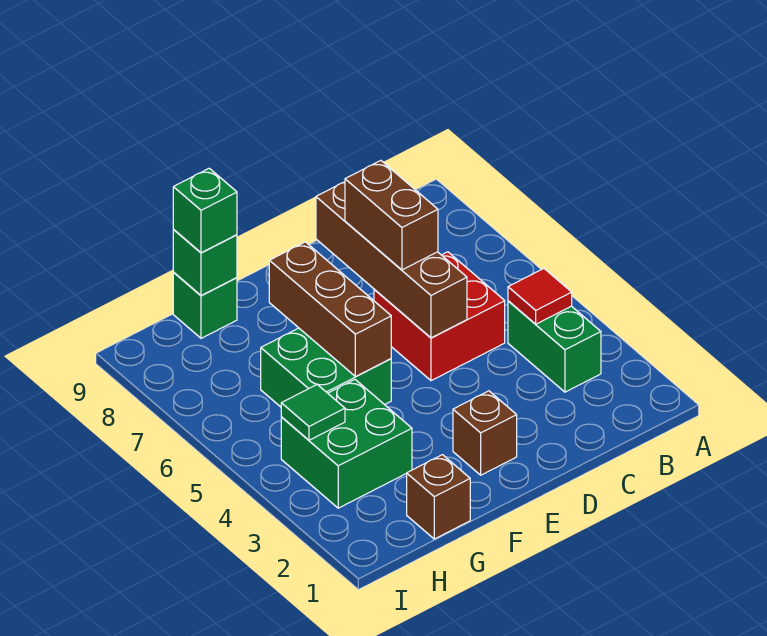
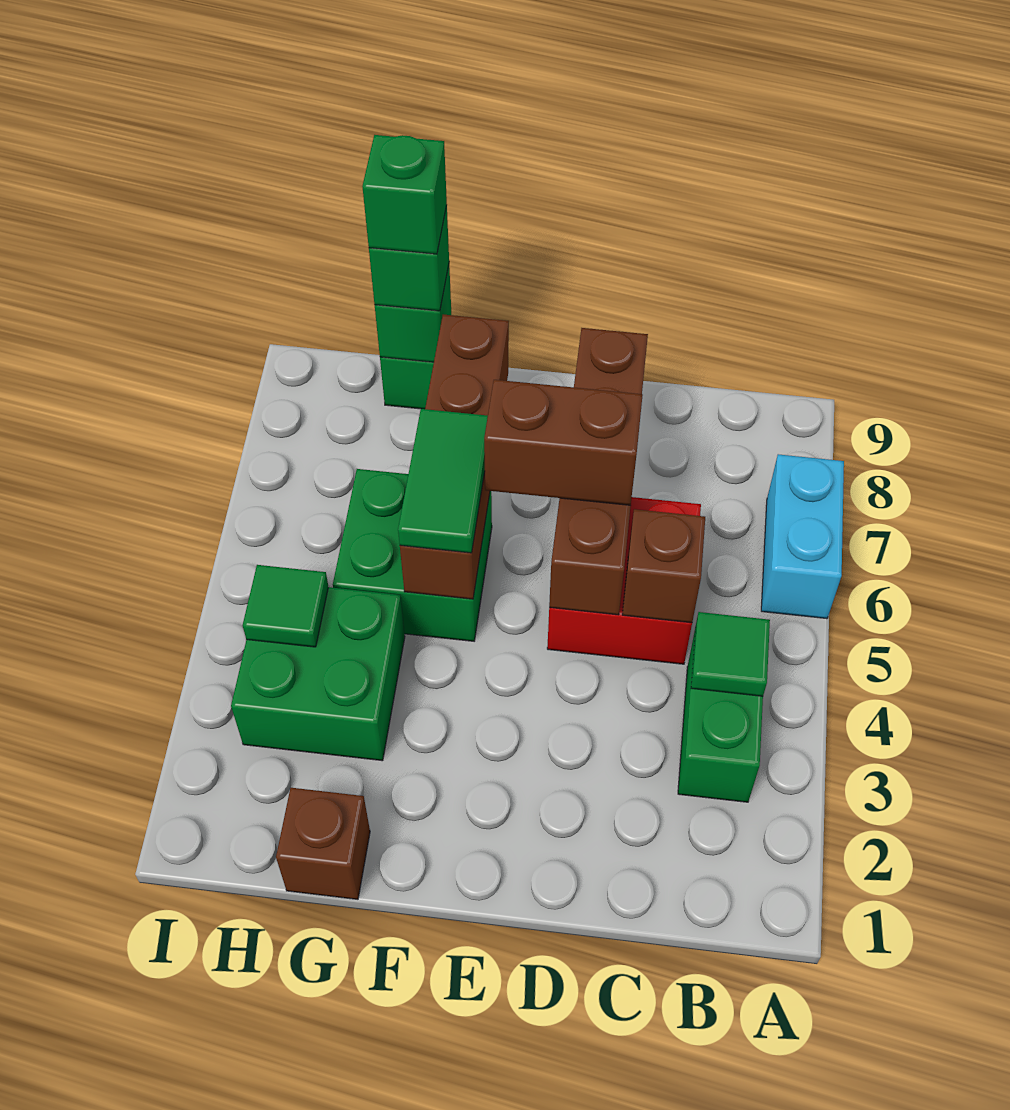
none -> cyan 1x2 brick [761,454,844,619]
red 1x1 tile [508,269,572,324] -> green 1x1 tile [691,612,770,696]
brown 1x2 brick [345,161,438,270] -> brown 1x2 brick turned to [484,380,643,505]
brown 1x1 brick [453,391,517,475] -> brown 1x1 brick moved to [622,509,705,623]
brown 1x3 brick [269,242,391,377] -> brown 1x4 brick [400,315,509,599]
none -> green 1x2 tile [398,409,488,553]
none -> green 1x1 brick [362,135,447,254]

